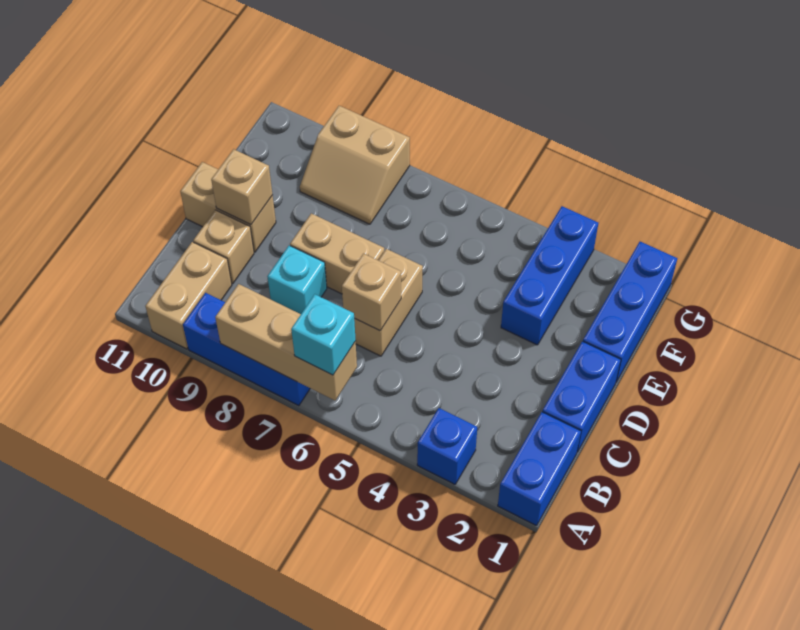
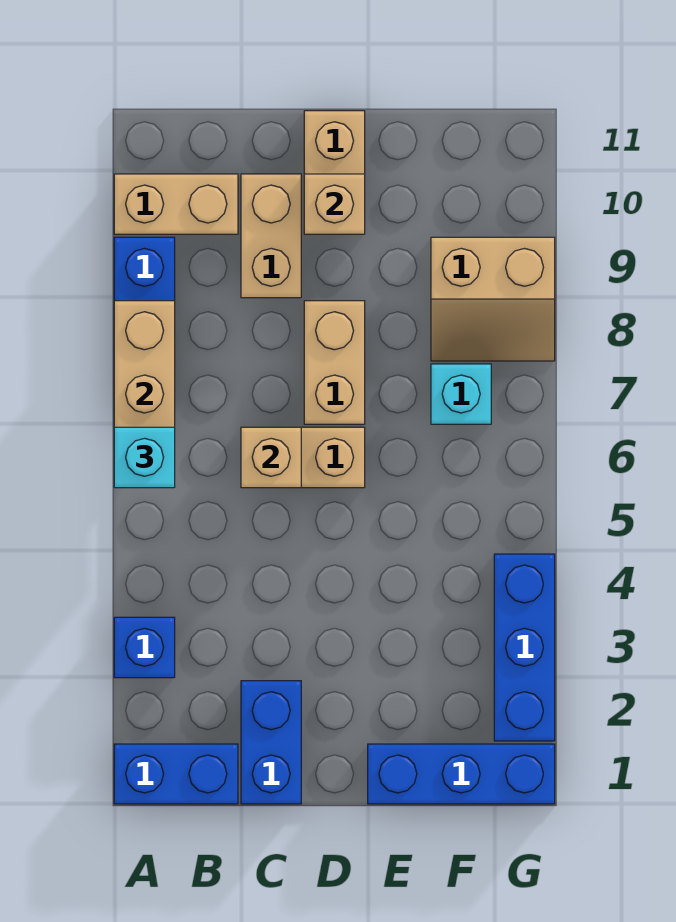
blue 1x2 brick [542,341,621,452] -> blue 1x2 brick turned to [241,681,301,804]
cyan 1x1 brick [267,245,327,314] -> cyan 1x1 brick moved to [431,364,491,424]
tan 1x1 brick [193,210,254,284] -> tan 1x2 brick [241,174,301,298]
blue 1x3 brick [501,206,598,345] -> blue 1x3 brick turned to [494,554,555,741]
tan 2x2 slope [300,106,410,224] -> tan 2x2 slope turned to [431,237,555,361]

